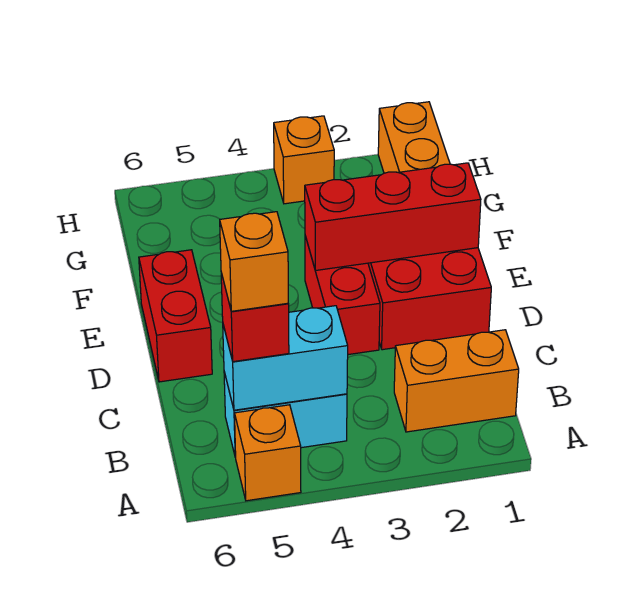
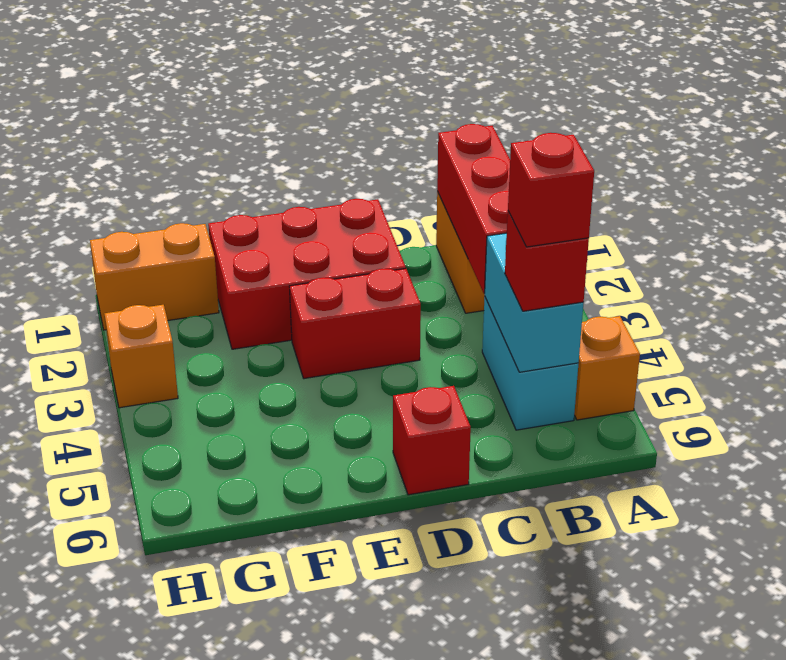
orange 1x1 brick [220,212,288,311] -> red 1x1 brick [508,133,594,247]
red 1x2 brick [139,250,212,382] -> red 1x1 brick [393,386,471,495]
red 1x3 brick [305,163,481,271] -> red 1x3 brick moved to [437,124,510,293]

